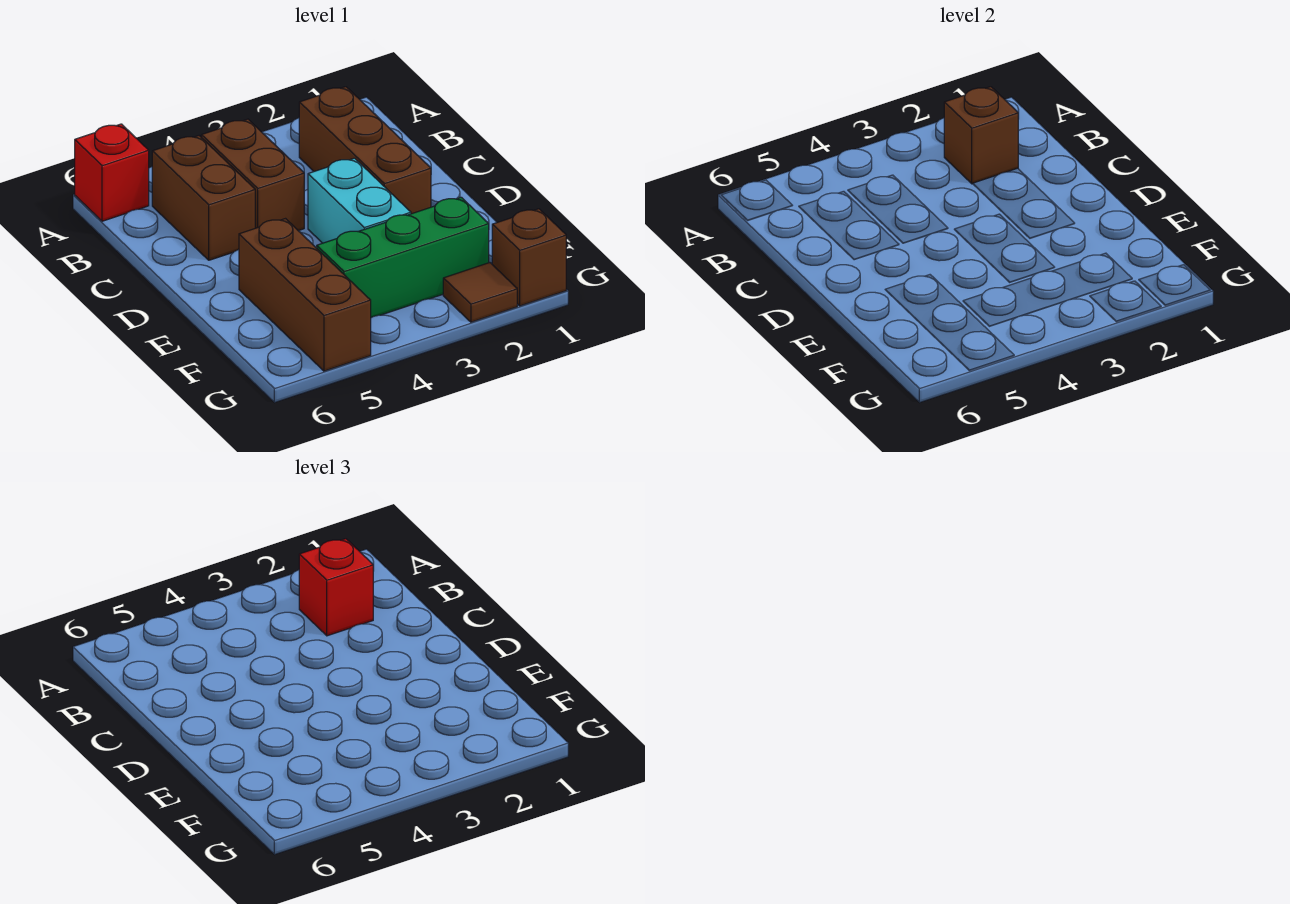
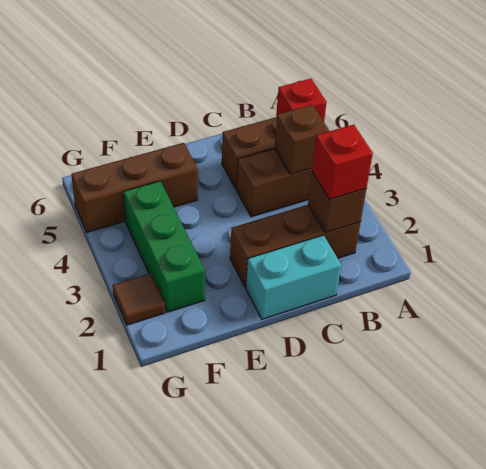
cyan 1x2 brick [308,158,411,243] -> cyan 1x2 brick moved to [246,235,341,319]
brown 1x1 brick [492,209,566,306] -> brown 1x1 brick moved to [275,105,329,174]

